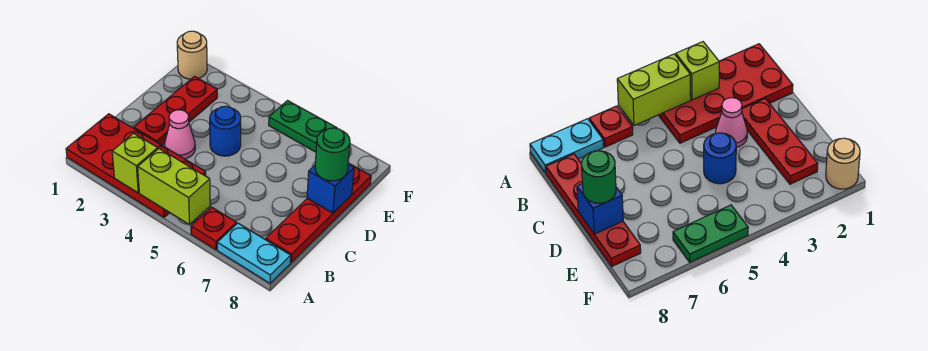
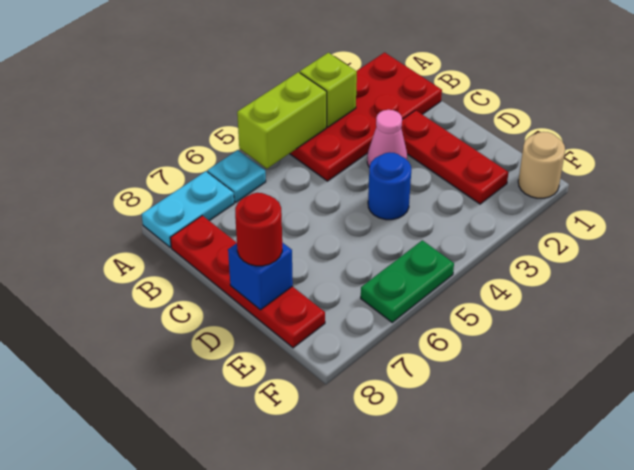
red 1x1 plate [191,207,237,250] -> cyan 1x1 plate [208,150,266,202]
green 1x1 round brick [315,128,350,181] -> red 1x1 round brick [235,193,282,266]

